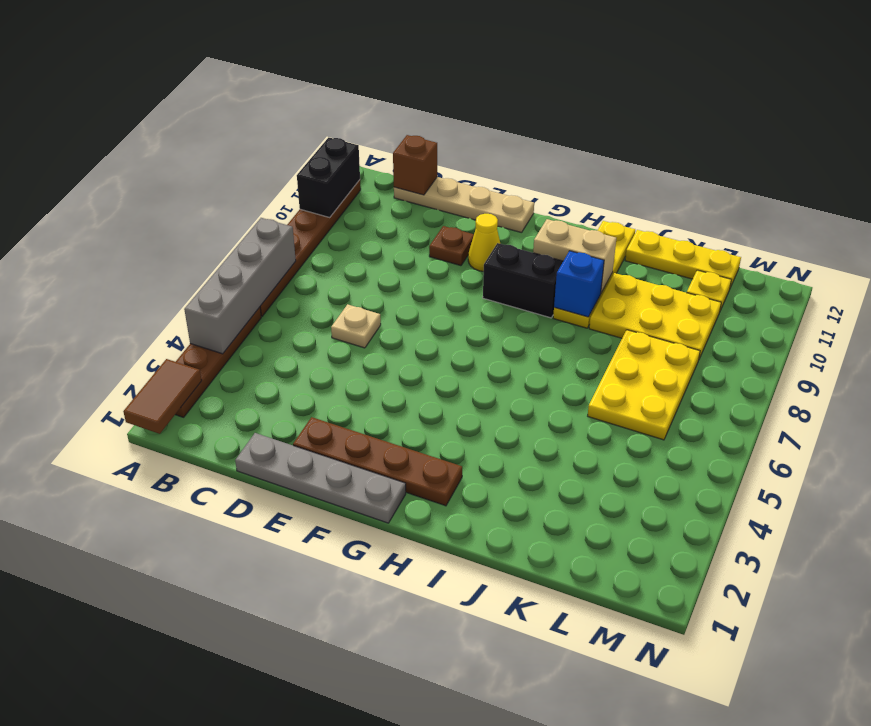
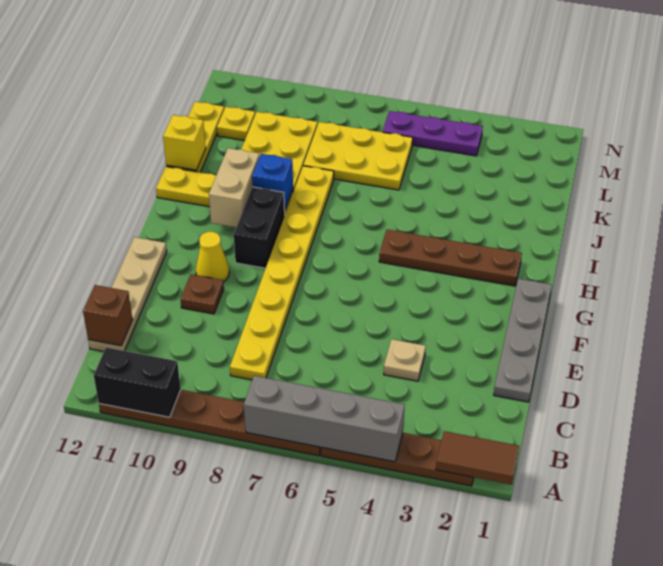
none -> yellow 1x8 plate [230,166,334,380]
tan 1x1 plate [331,304,381,348] -> tan 1x1 plate moved to [384,339,426,381]
brown 1x4 plate [293,417,462,506] -> brown 1x4 plate turned to [379,230,522,286]
none -> yellow 1x1 brick [163,115,206,170]
none -> purple 1x3 plate [383,111,483,156]

